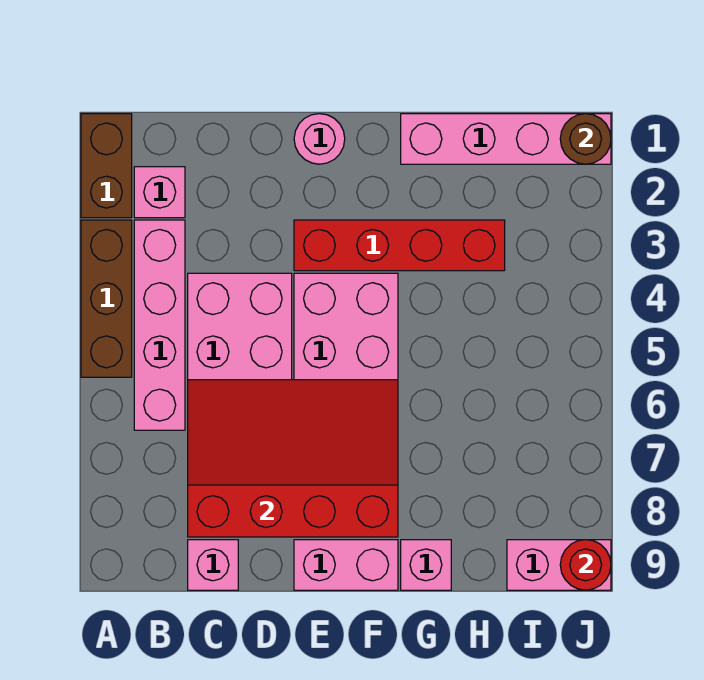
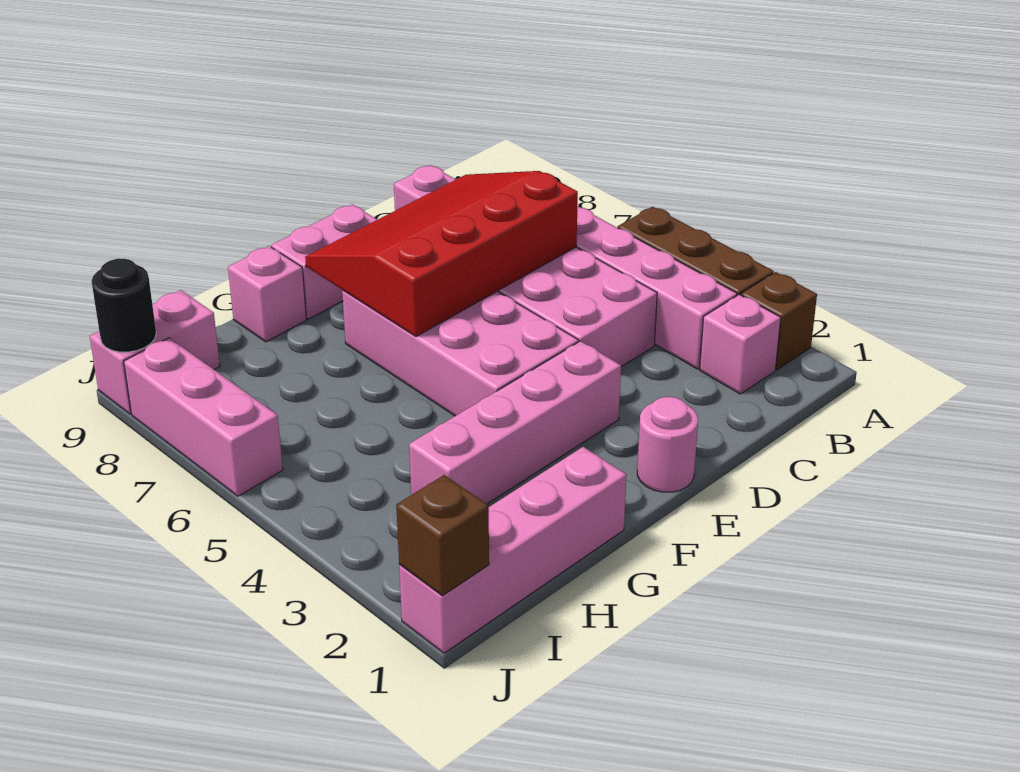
brown 1x2 brick [81,114,132,218] -> brown 1x1 brick [741,272,817,370]
red 3x4 slope [188,380,398,537] -> red 3x4 slope turned to [305,171,578,336]
red 1x4 brick [294,220,505,271] -> pink 1x4 brick [409,341,621,504]
brown 1x1 round brick [560,114,611,164] -> brown 1x1 brick [396,475,489,596]
none -> pink 1x3 brick [124,338,283,496]
red 1x1 round brick [560,540,611,590] -> black 1x1 round brick [92,259,156,352]

